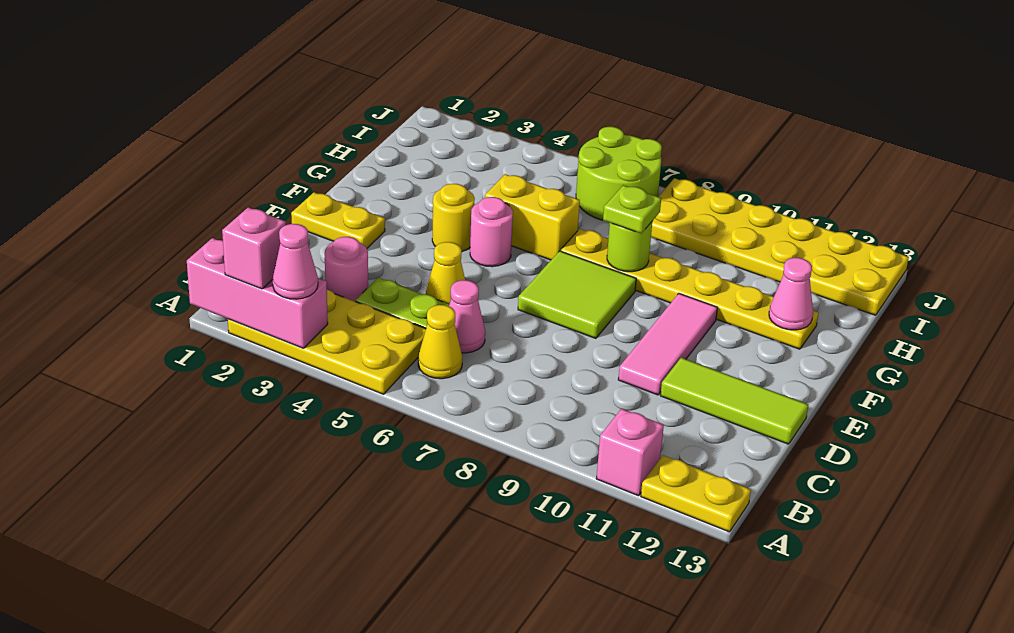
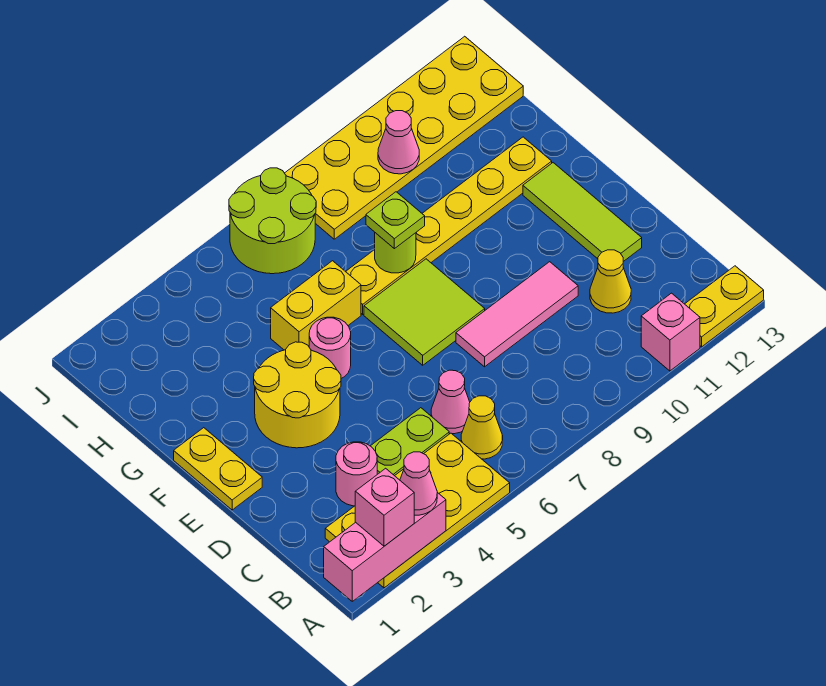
yellow 1x1 cone [426,242,465,304] -> yellow 1x1 cone moved to [590,250,631,313]
pink 1x3 tile [618,293,717,395] -> pink 1x3 tile turned to [456,262,578,367]
lime 1x3 tile [660,358,808,444] -> lime 1x3 tile turned to [523,163,642,262]
yellow 1x2 plate [291,192,385,248] -> yellow 1x2 plate turned to [174,428,262,510]
yellow 1x1 round brick [432,184,475,251] -> yellow 2x2 round brick [254,342,341,448]
pink 1x1 cone [769,258,813,330] -> pink 1x1 cone moved to [378,111,419,174]

